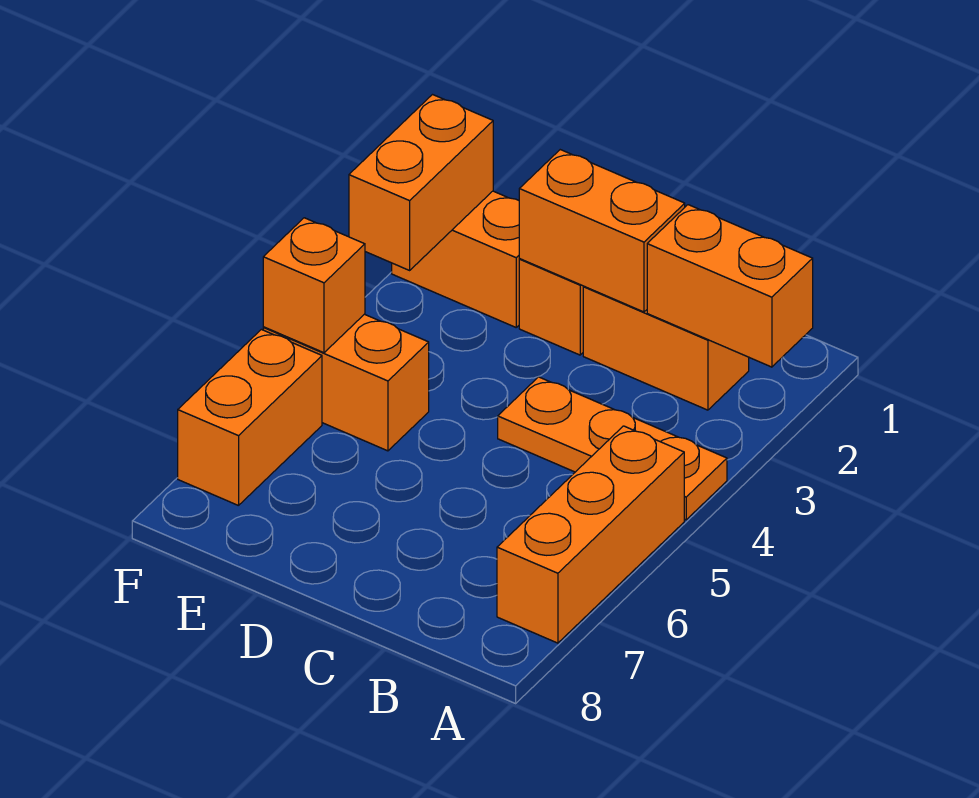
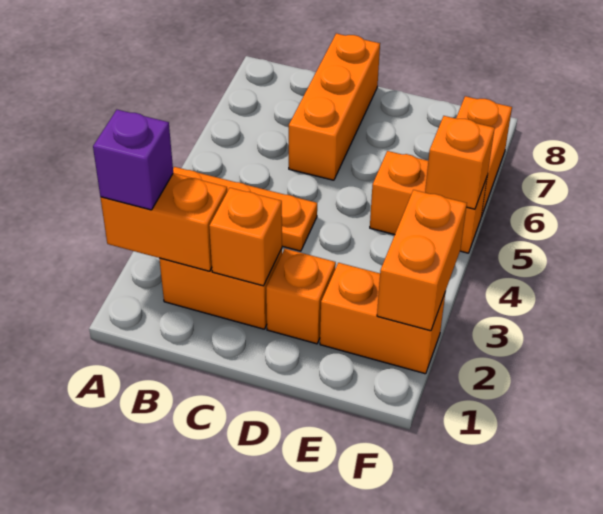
none -> purple 1x1 brick [93,110,173,210]
orange 1x3 brick [497,426,684,643] -> orange 1x3 brick moved to [289,33,380,180]
orange 1x2 brick [519,150,685,312] -> orange 1x1 brick [209,188,282,286]

